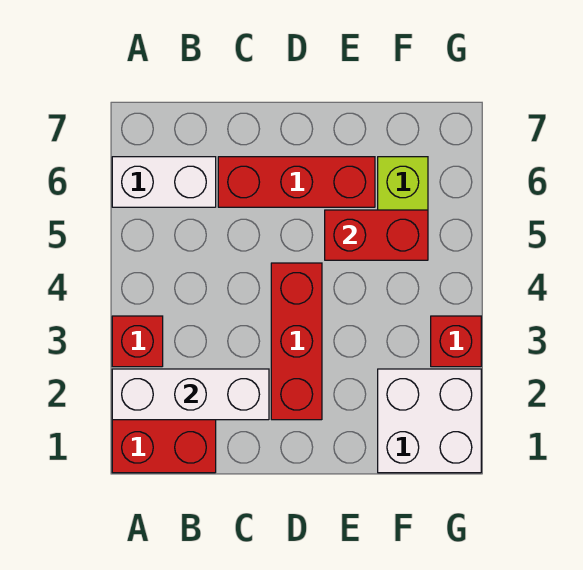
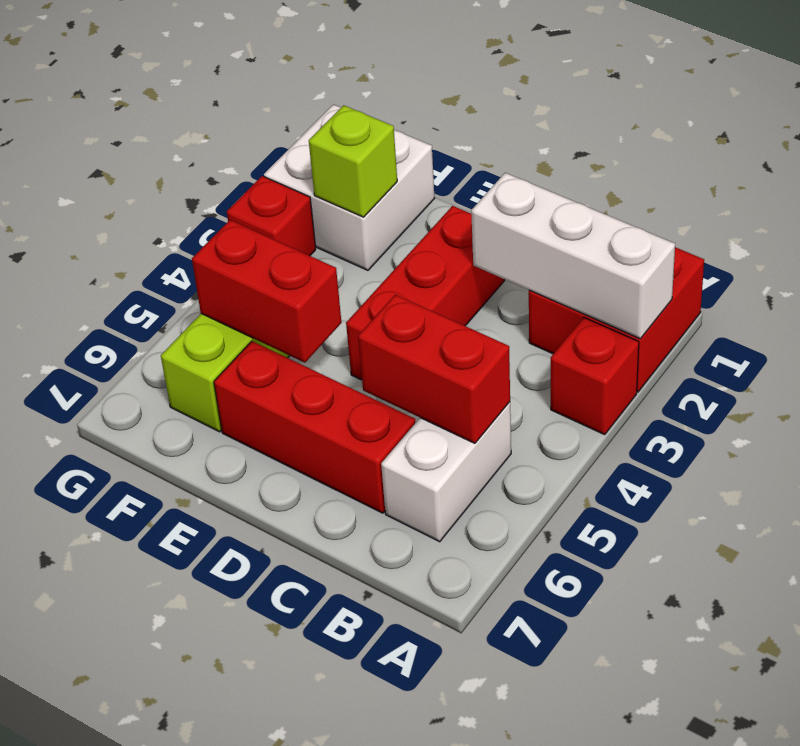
white 1x2 brick [112,157,216,207] -> white 1x2 brick turned to [381,402,511,542]
none -> red 1x2 brick [358,295,510,443]
none -> lime 1x1 brick [309,105,397,217]

